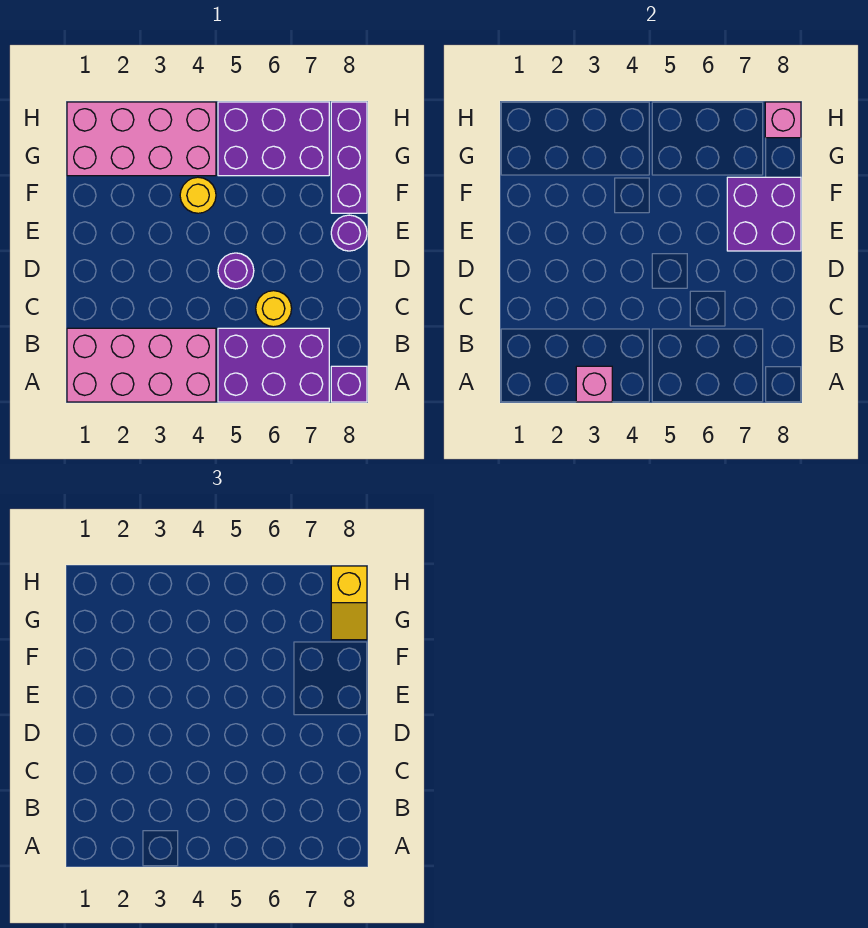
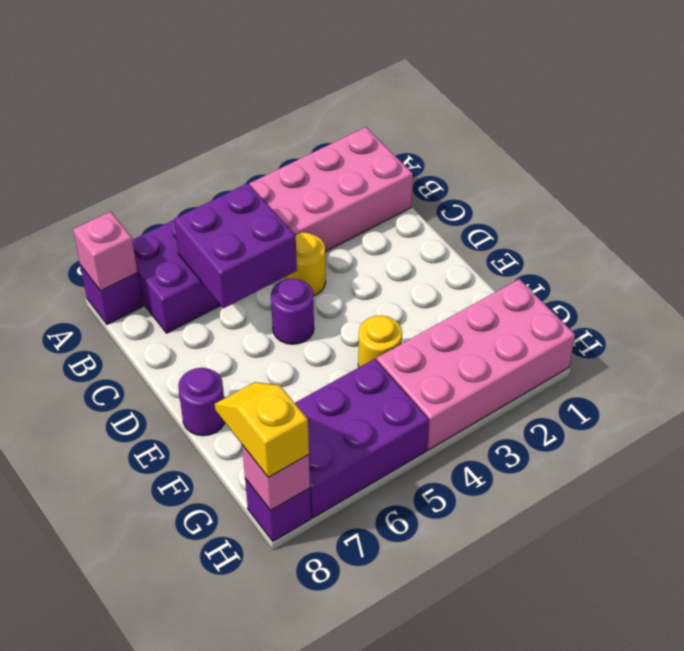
pink 1x1 brick [576,366,612,402] -> pink 1x1 brick moved to [73,212,137,291]
yellow 1x1 round brick [256,291,292,327] -> yellow 1x1 round brick moved to [285,233,326,296]
purple 2x2 brick [727,177,801,251] -> purple 2x2 brick moved to [174,183,297,308]
purple 1x3 brick [331,102,367,213] -> purple 1x1 brick [245,478,311,541]

